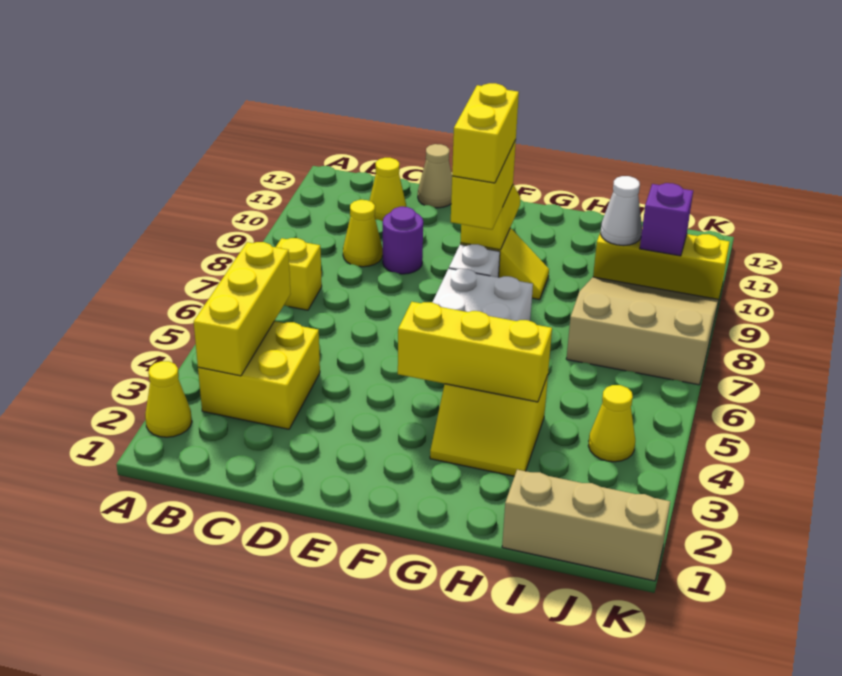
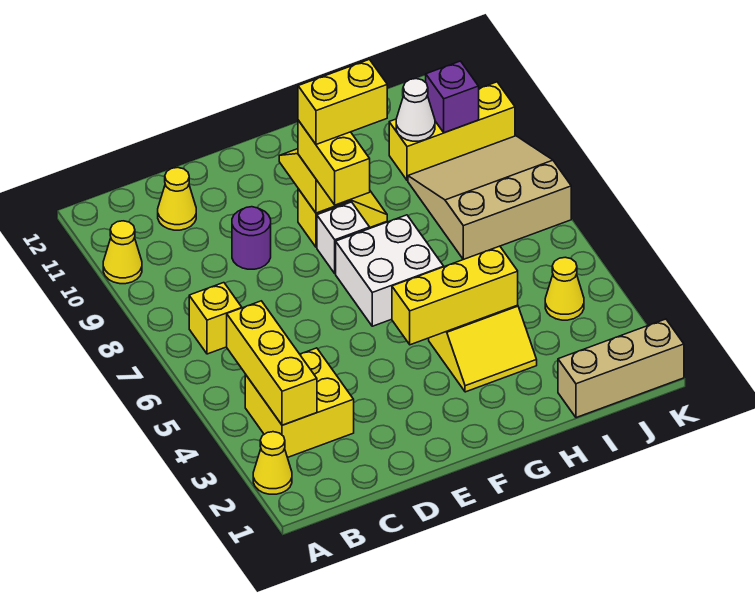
yellow 1x1 cone [343,200,383,267] -> yellow 1x1 cone moved to [103,221,142,284]
tan 1x1 cone [418,144,452,208] -> none
yellow 1x2 brick [452,83,519,183] -> yellow 1x2 brick turned to [298,59,387,144]

